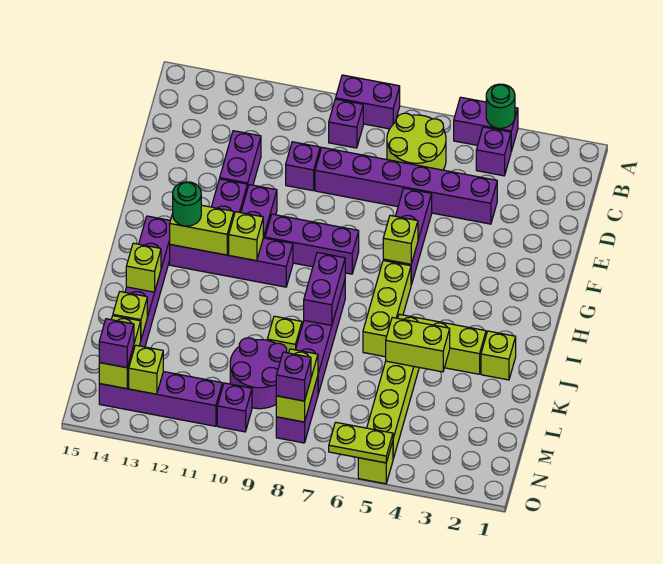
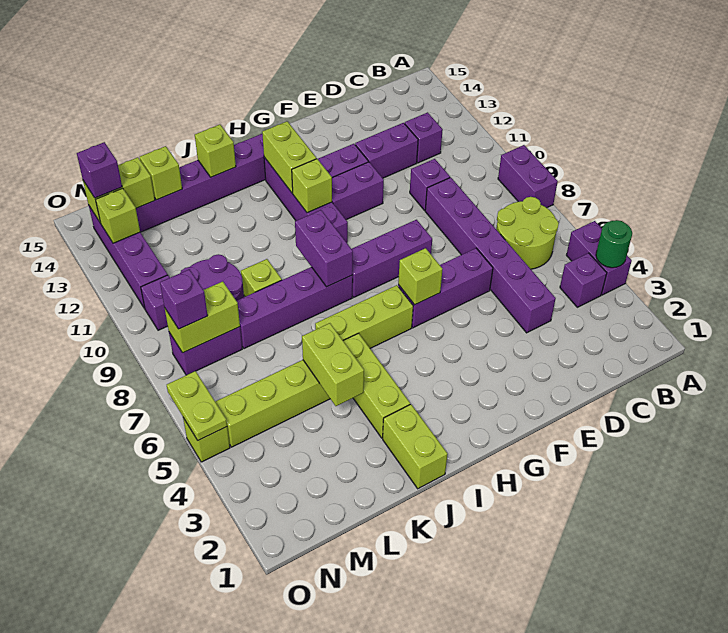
purple 1x1 brick [329,99,363,148] -> purple 1x1 brick moved to [405,112,443,163]
purple 1x3 brick [265,214,359,274] -> purple 1x3 brick turned to [352,220,432,297]
green 1x1 round brick [173,182,201,226] -> none
purple 1x2 brick [304,253,345,326] -> purple 1x2 brick turned to [295,210,353,287]
lime 1x1 brick [481,331,516,380] -> lime 1x2 brick [383,404,448,489]

